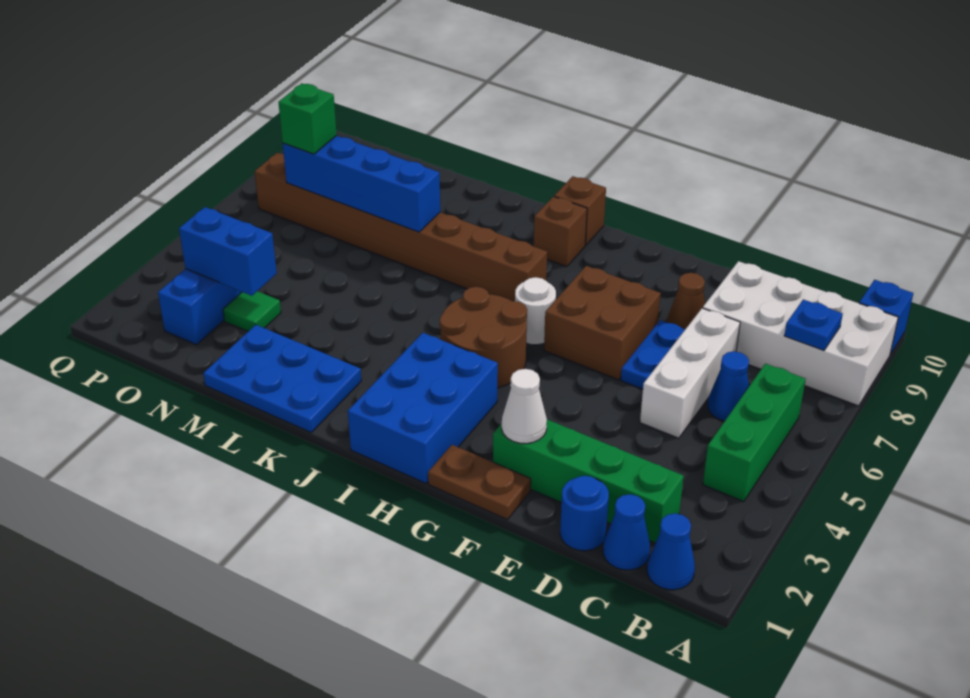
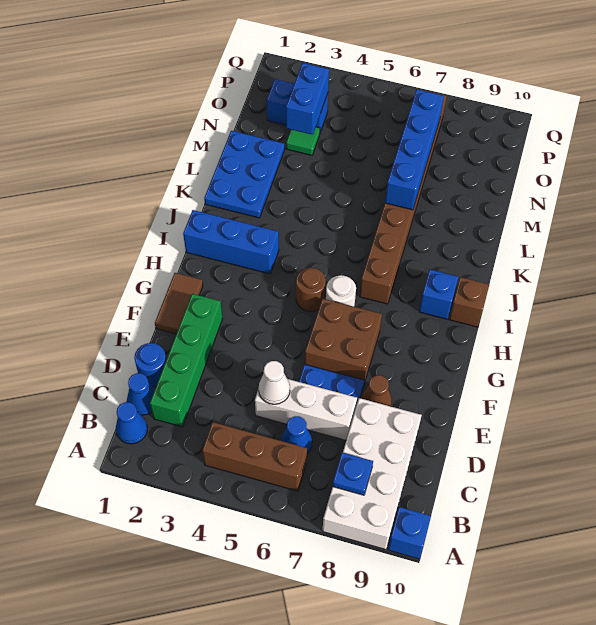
green 1x3 brick [703,364,806,502] -> brown 1x3 brick [202,422,307,491]
brown 1x2 plate [428,445,531,520] -> brown 1x2 tile [155,273,203,334]
white 1x1 cone [502,369,547,444] -> white 1x1 cone moved to [259,361,290,404]
blue 2x3 brick [348,333,498,483] -> blue 1x3 brick [183,210,279,274]
brown 2x2 round brick [440,287,527,388] -> brown 1x1 round brick [296,268,326,312]
brown 1x1 brick [534,196,587,267] -> blue 1x1 brick [419,270,458,319]
green 1x1 brick [278,83,337,154] -> none

